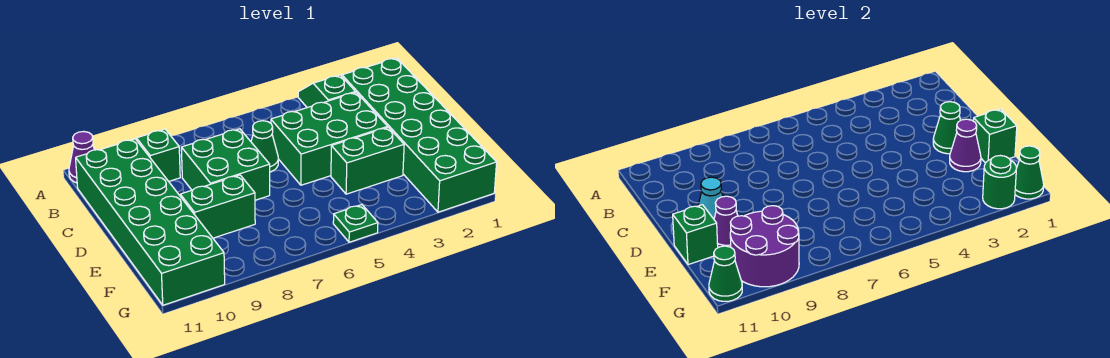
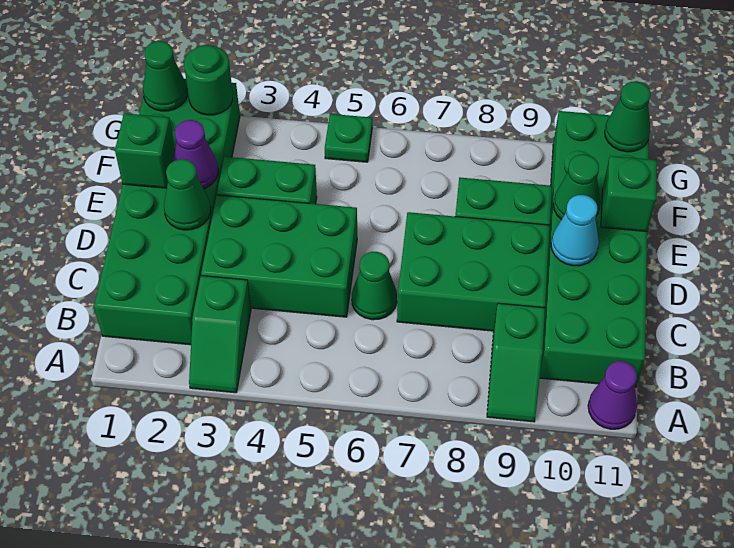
green 2x2 brick [181,129,270,200] -> green 2x3 brick [397,212,550,331]
purple 1x1 cone [714,196,738,248] -> green 1x1 cone [553,154,600,220]
purple 2x2 round brick [730,206,799,287] -> none

